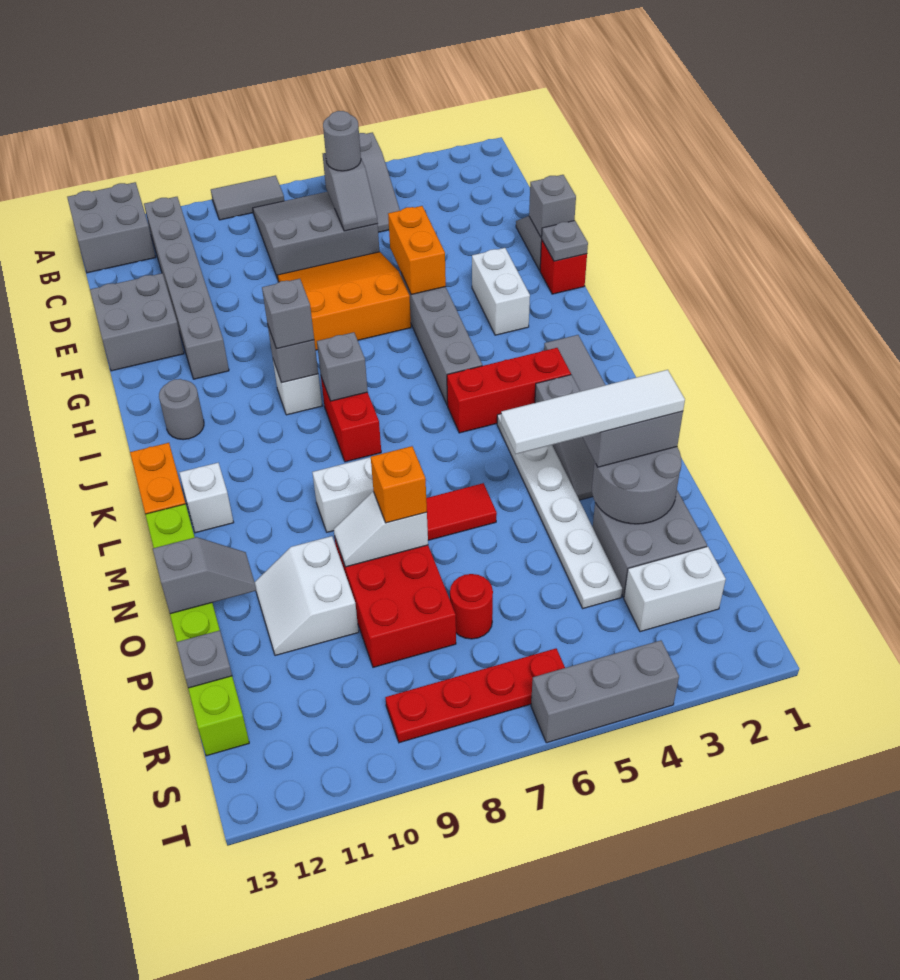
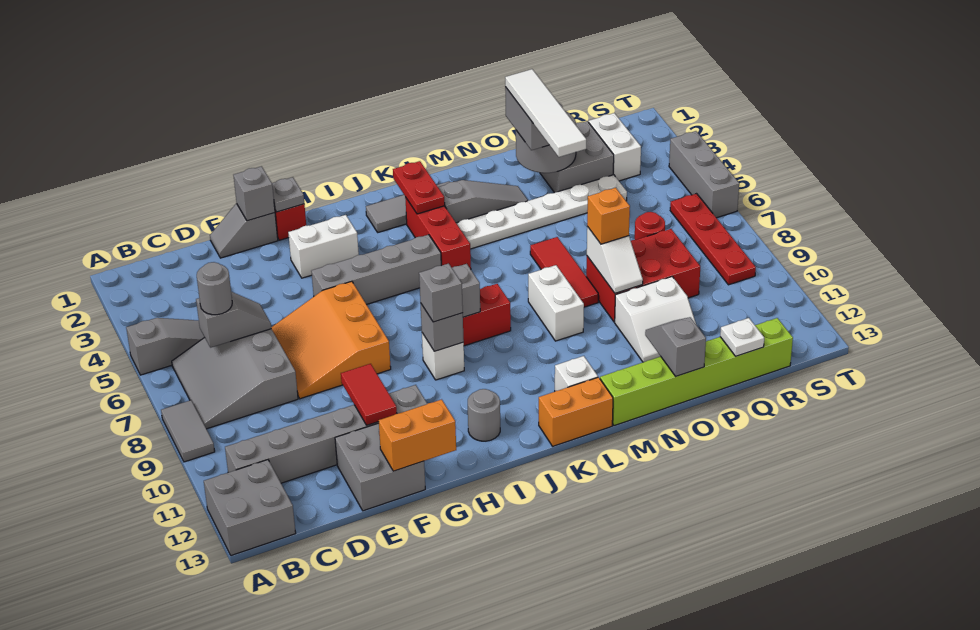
orange 1x2 brick [388,206,446,294] -> orange 1x2 brick moved to [379,399,456,471]
none -> red 1x2 tile [341,364,397,425]
none -> red 1x2 plate [393,161,445,214]
grey 1x1 plate [177,630,232,688] -> white 1x1 plate [720,318,764,356]

